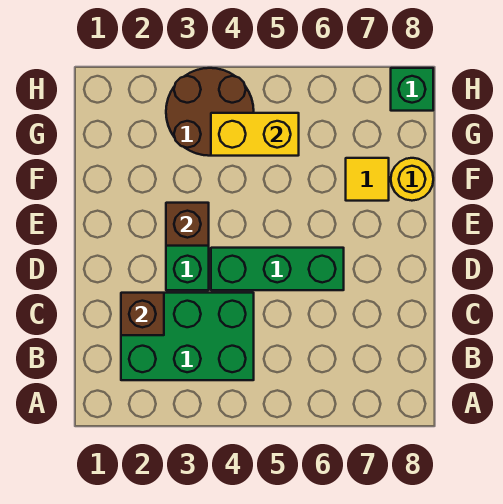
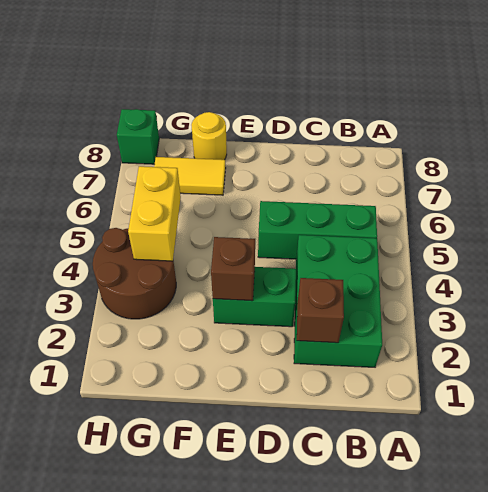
green 1x3 brick [211,248,344,290] -> green 1x3 brick turned to [258,201,377,259]
yellow 1x1 tile [346,158,389,201] -> yellow 1x2 tile [154,157,226,195]

